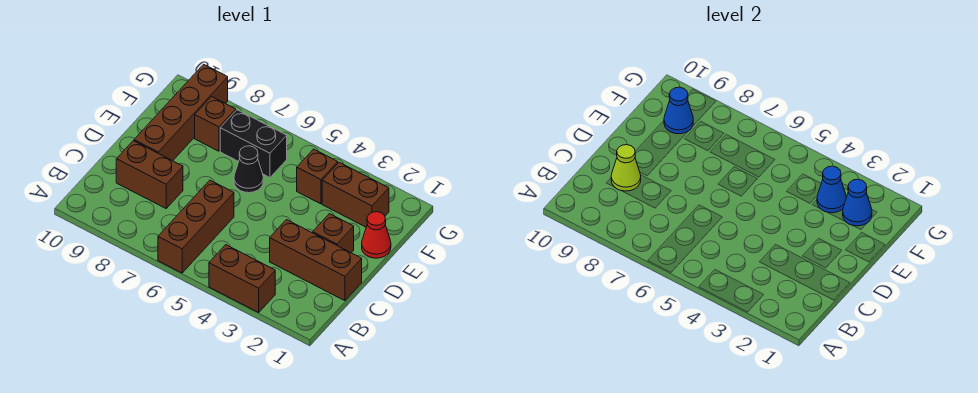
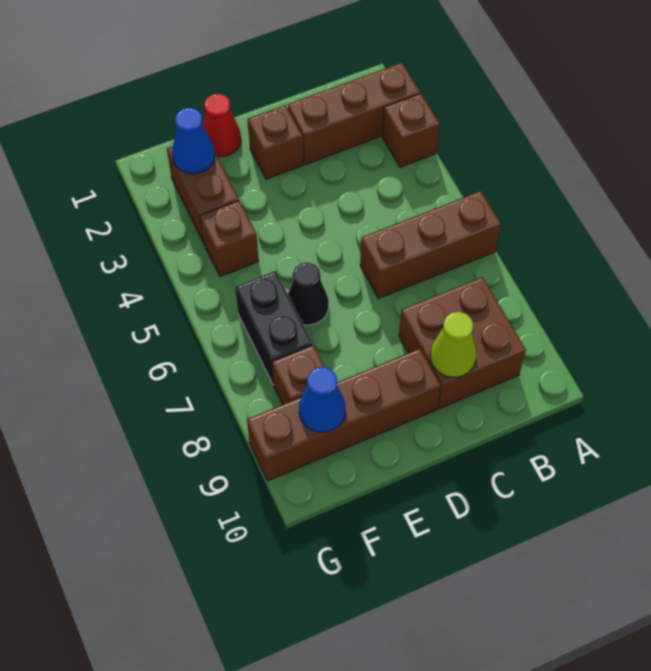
brown 1x2 brick [209,245,275,312] -> brown 1x1 brick [382,93,440,167]
brown 1x3 brick [270,220,362,301] -> brown 1x3 brick turned to [288,63,420,165]
brown 1x2 brick [116,141,183,208] -> brown 2x2 brick [399,277,526,409]
blue 1x1 cone [817,166,847,213] -> none

